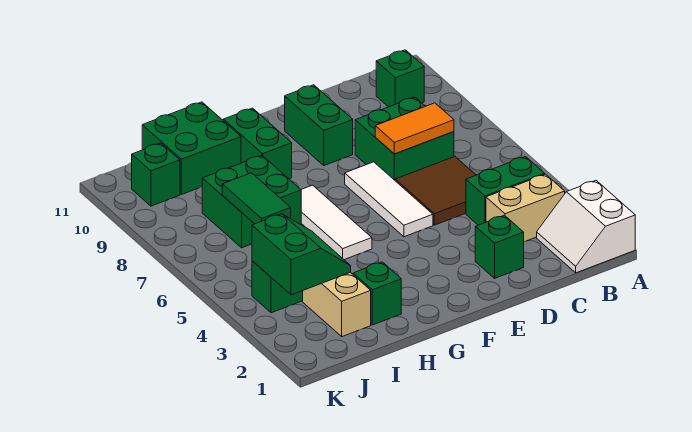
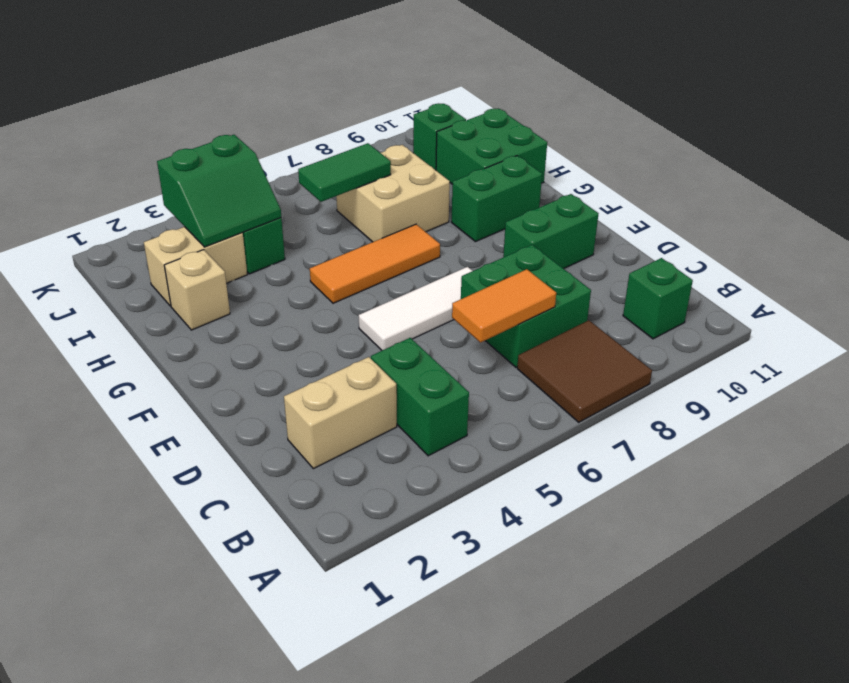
white 2x2 slope [537,181,635,273] -> none
tan 1x2 brick [486,174,565,242] -> tan 1x2 brick turned to [284,357,397,469]
brown 2x2 tile [395,156,476,225] -> brown 2x2 tile moved to [517,320,652,422]
orange 1x2 tile [375,103,454,154] -> orange 1x2 tile turned to [452,269,556,343]
green 1x1 brick [475,215,524,278] -> none
white 1x3 tile [301,185,372,260] -> orange 1x3 tile [310,224,440,303]
green 1x1 brick [353,262,401,325] -> tan 1x1 brick [164,250,230,330]
green 2x2 brick [202,155,301,248] -> tan 2x2 brick [336,145,450,242]

